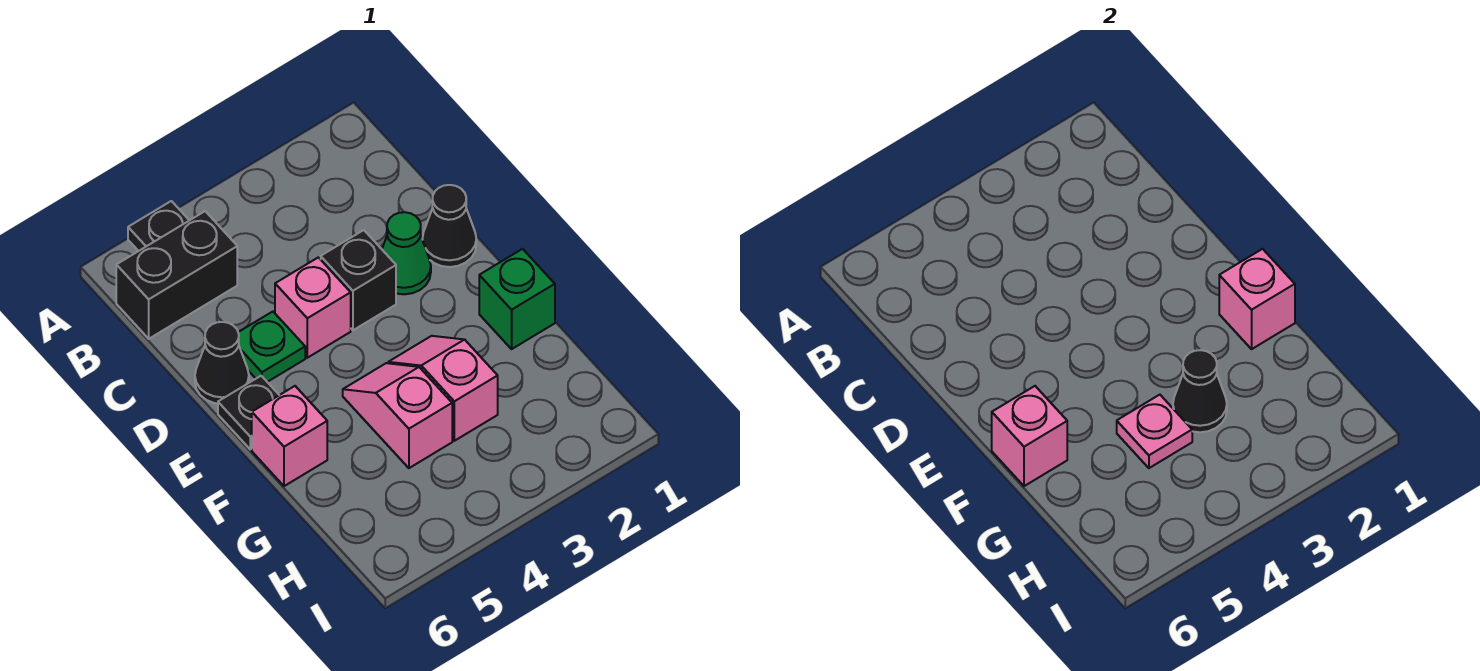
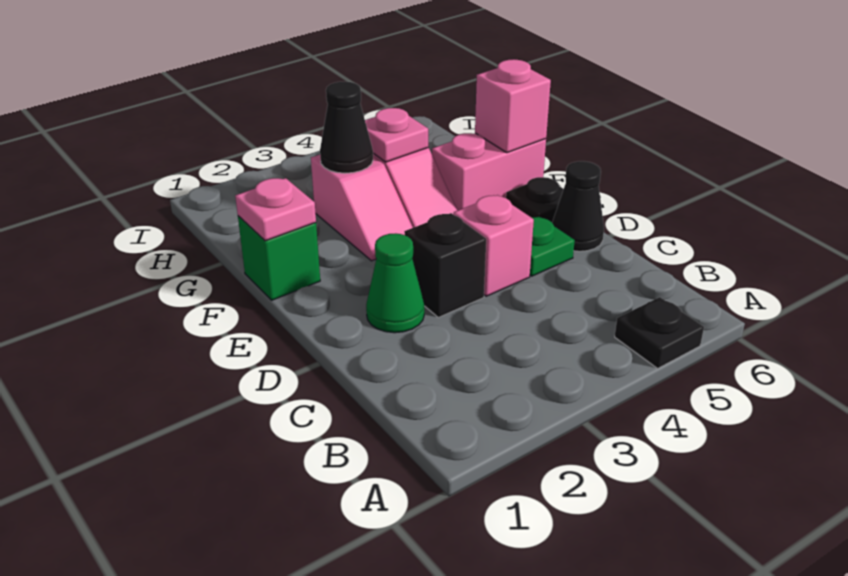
black 1x2 brick [116,211,237,339] -> none
black 1x1 cone [422,185,476,267] -> none
pink 1x1 brick [1219,249,1295,349] -> pink 1x1 plate [235,178,316,241]
pink 1x1 brick [252,386,327,486] -> pink 1x2 brick [432,133,546,210]

